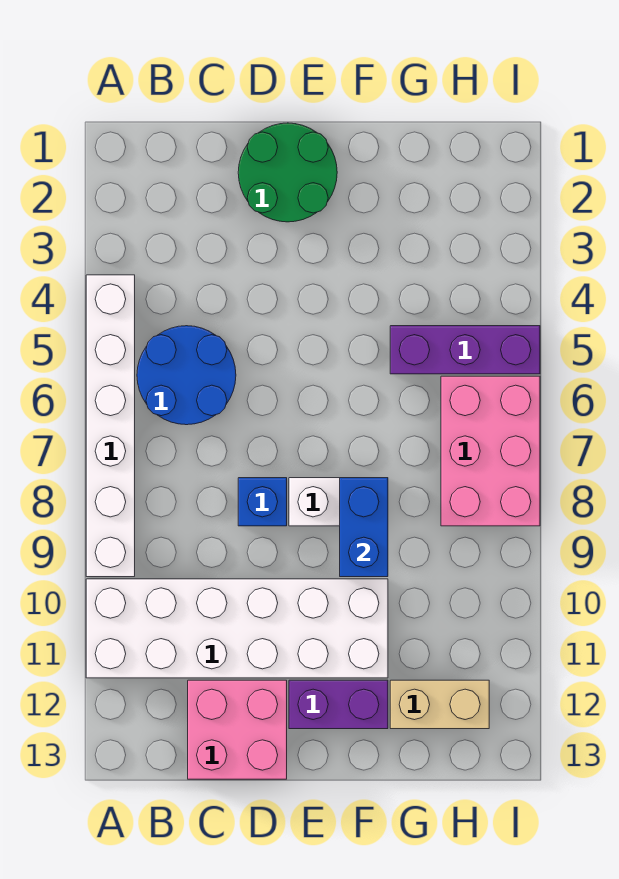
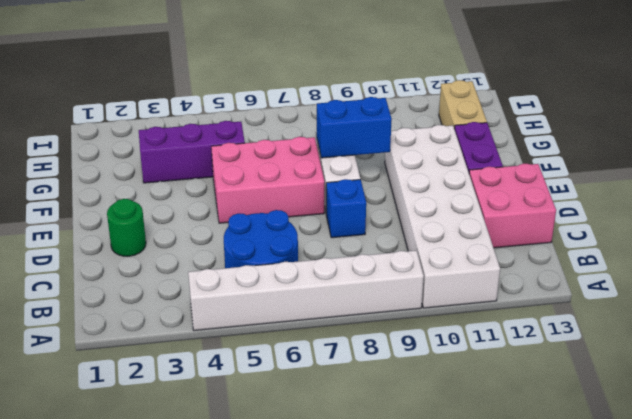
green 2x2 round brick [238,123,337,222] -> green 1x1 round brick [107,199,146,256]
purple 1x3 brick [390,326,540,374] -> purple 1x3 brick turned to [139,121,245,183]
pink 2x3 brick [441,376,540,526] -> pink 2x3 brick moved to [211,137,324,223]

